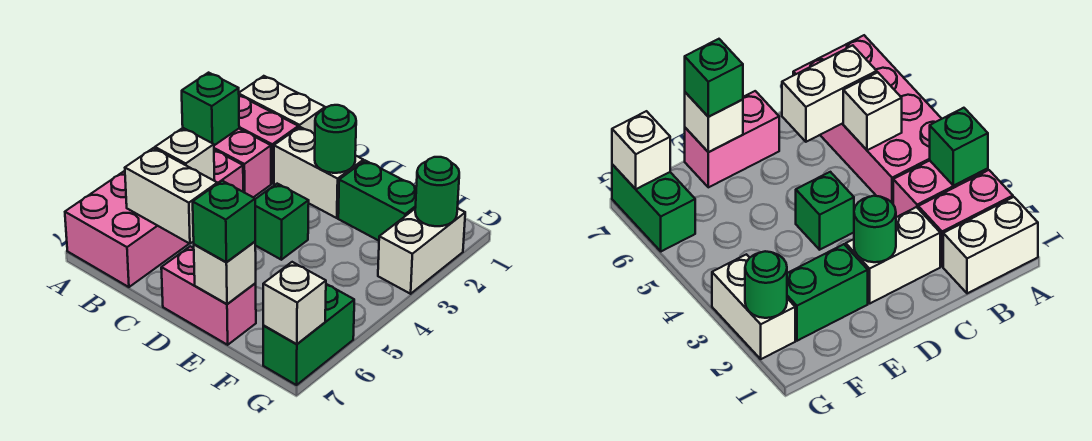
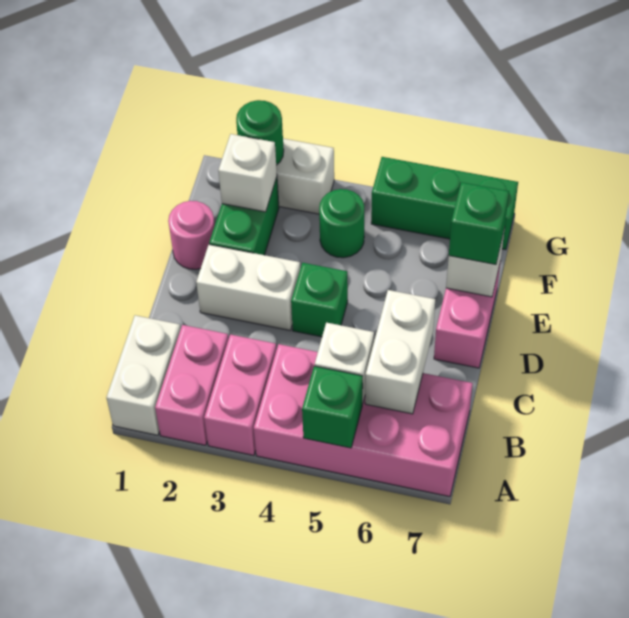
green 1x1 brick [182,73,239,145] -> green 1x1 brick moved to [302,366,363,448]
white 1x2 brick [274,127,363,218] -> white 1x2 brick turned to [196,245,300,330]
green 1x1 round brick [315,105,356,173] -> green 1x1 round brick moved to [319,189,364,258]
none -> pink 1x1 round brick [168,201,215,269]
green 1x2 brick [263,284,354,385] -> green 1x3 brick [371,157,518,250]
white 1x1 brick [263,262,326,344] -> white 1x1 brick moved to [218,134,277,212]

